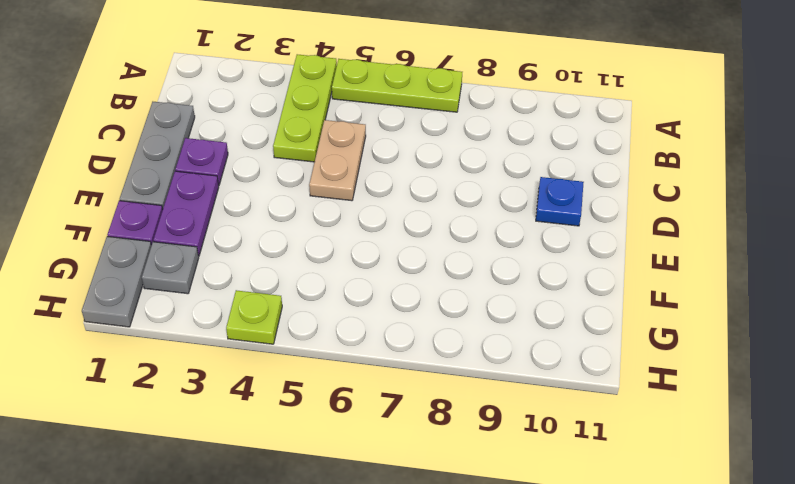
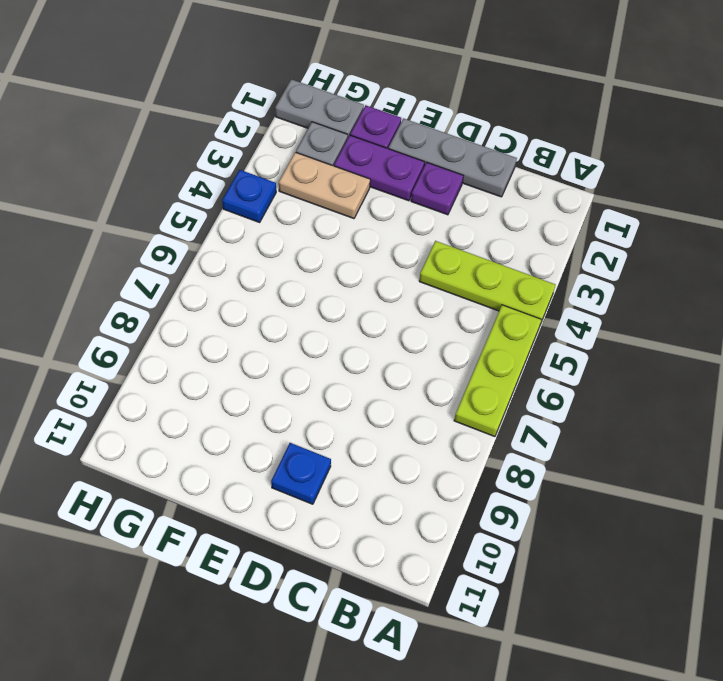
tan 1x2 plate [309,120,366,201] -> tan 1x2 plate moved to [279,152,370,219]
lime 1x1 plate [226,290,282,344] -> blue 1x1 plate [222,170,276,222]

